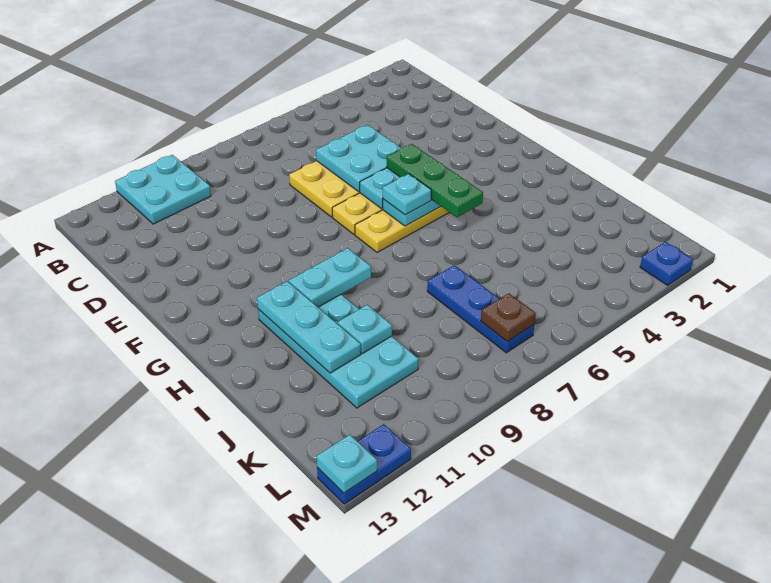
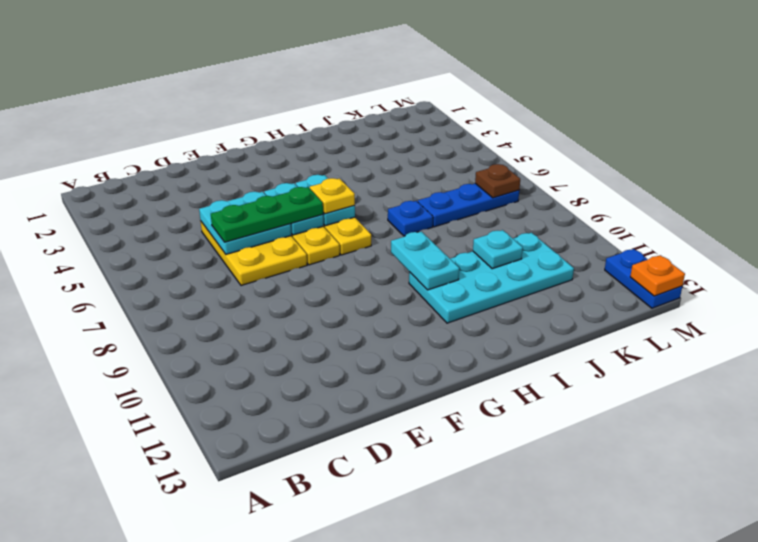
cyan 2x2 plate [115,155,211,224] -> none
green 1x3 plate [387,144,483,217] -> green 1x3 plate moved to [211,187,323,242]
cyan 1x1 plate [383,174,431,215] -> yellow 1x1 plate [310,178,355,214]
cyan 1x3 plate [257,281,361,373] -> none
blue 1x1 plate [640,242,693,285] -> blue 1x1 plate moved to [388,201,433,236]
cyan 1x1 plate [316,435,377,493] -> orange 1x1 plate [630,255,685,296]

